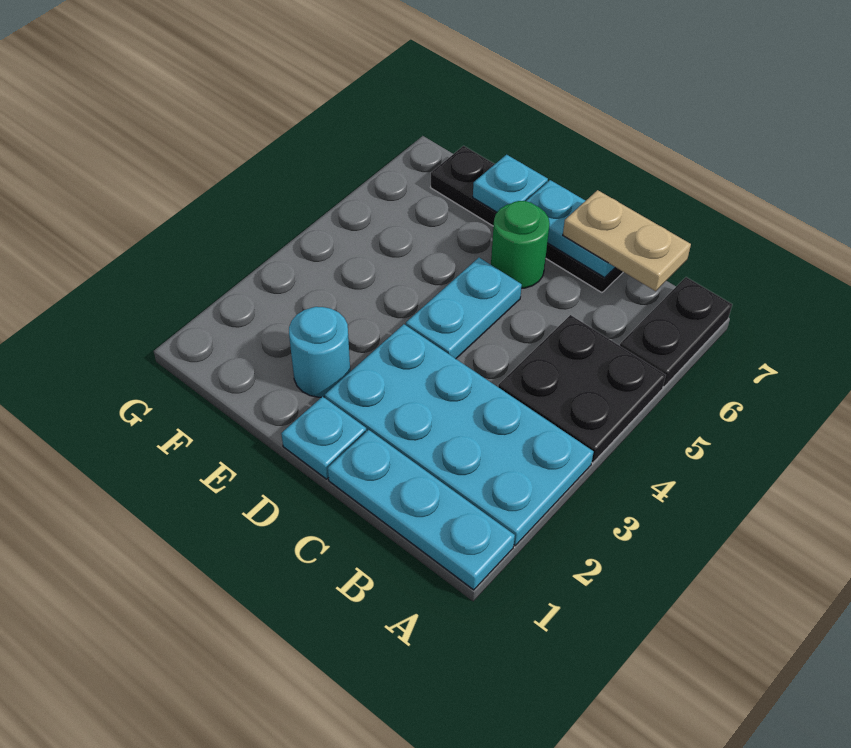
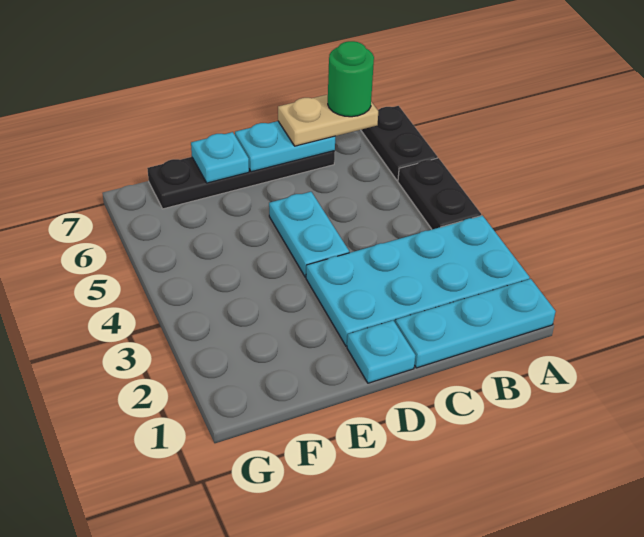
black 2x2 plate [498,315,666,463] -> black 1x2 plate [398,158,481,229]
green 1x1 round brick [491,201,550,288] -> green 1x1 round brick moved to [328,41,374,117]
cyan 1x1 round brick [289,307,350,397] -> none

